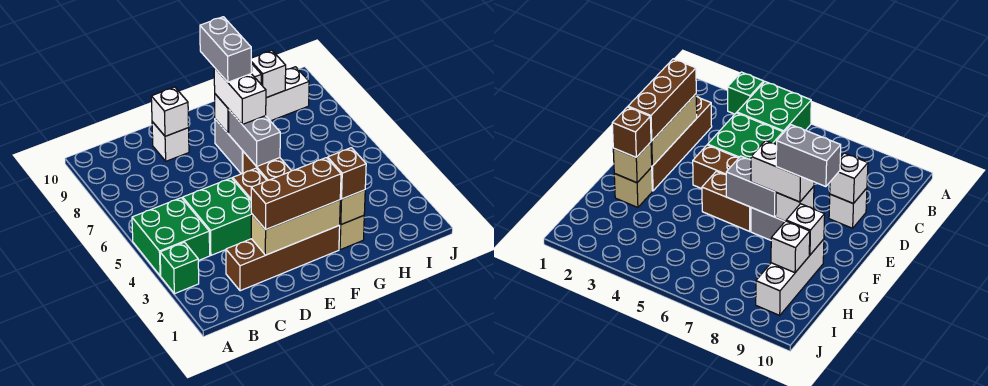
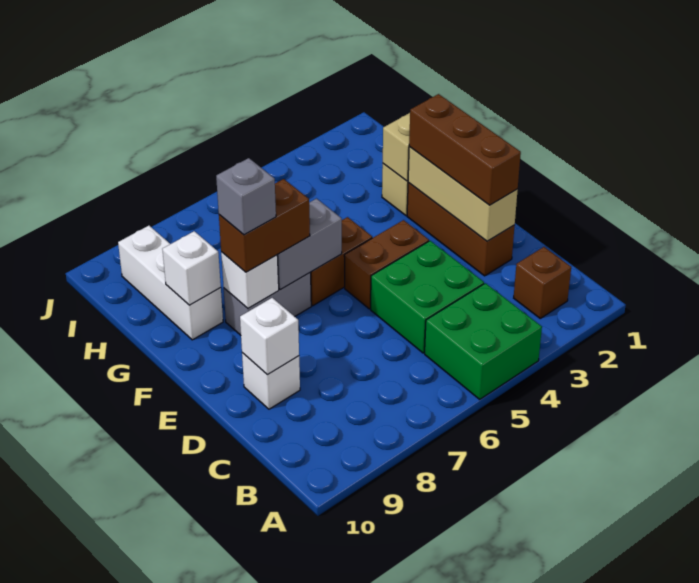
green 1x1 brick [160,242,199,294] -> none
brown 1x4 brick [226,225,340,291] -> brown 1x3 brick [407,183,515,276]
white 1x2 brick [214,68,266,124] -> brown 1x2 brick [219,179,310,272]
grey 1x2 brick [200,17,251,82] -> grey 1x1 brick [216,158,276,235]
brown 1x1 brick [328,148,366,199] -> brown 1x1 brick moved to [514,247,571,318]
white 1x1 brick [251,51,286,98] -> none

